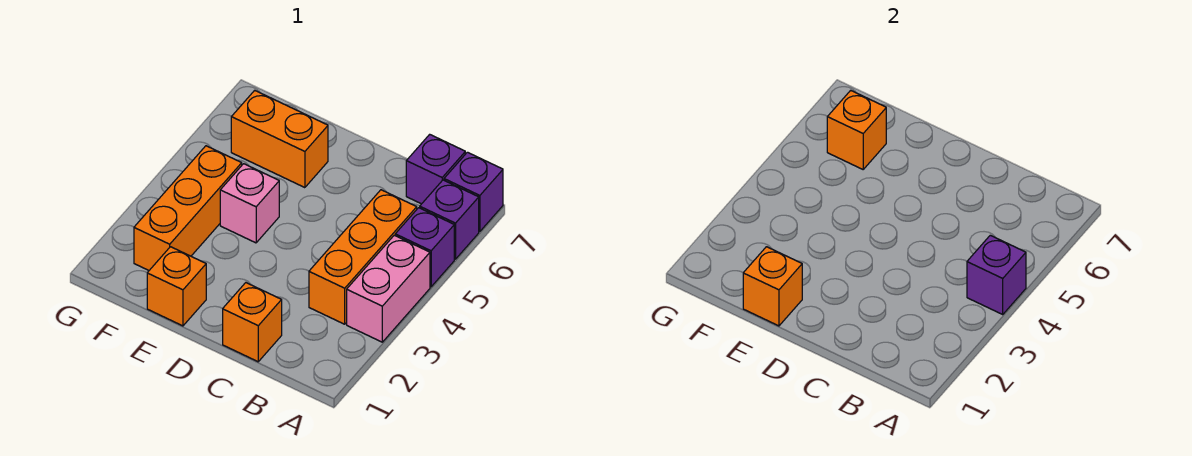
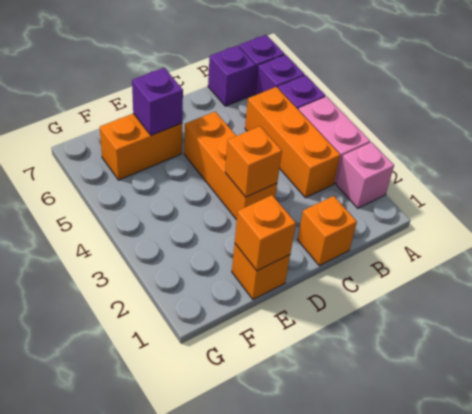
purple 1x1 brick [967,235,1026,314] -> purple 1x1 brick moved to [132,68,183,135]
pink 1x1 brick [220,164,279,243] -> pink 1x1 brick moved to [336,142,394,208]
orange 1x3 brick [134,146,242,270] -> orange 1x3 brick moved to [184,112,277,220]
orange 1x1 brick [827,90,886,169] -> orange 1x1 brick moved to [225,126,282,197]

